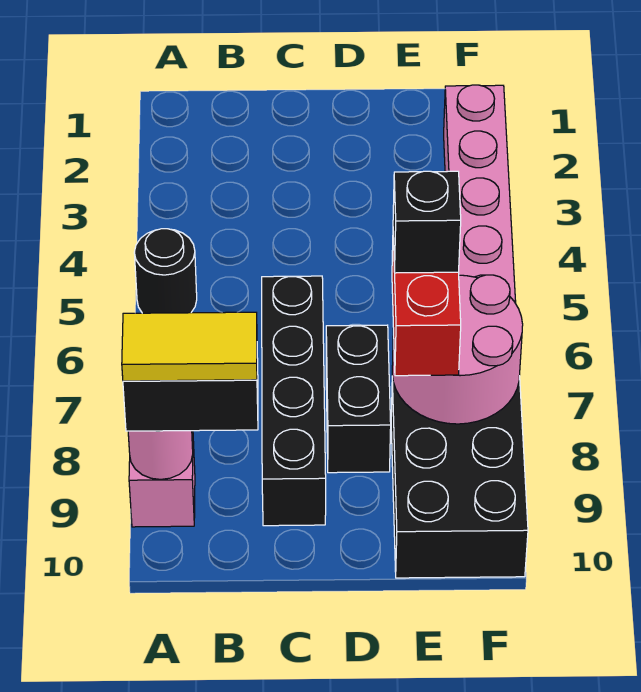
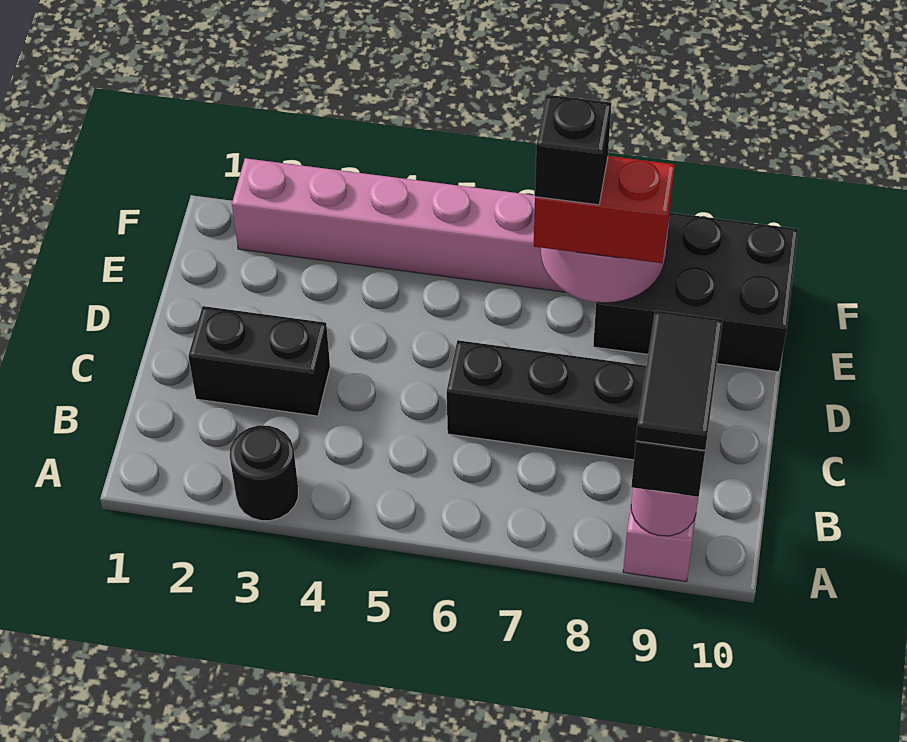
black 1x1 round brick [134,229,197,313] -> black 1x1 round brick moved to [230,425,298,521]
yellow 1x2 tile [122,312,257,381] -> black 1x2 tile [636,310,723,450]
black 1x2 brick [326,325,391,473] -> black 1x2 brick moved to [189,306,330,416]

